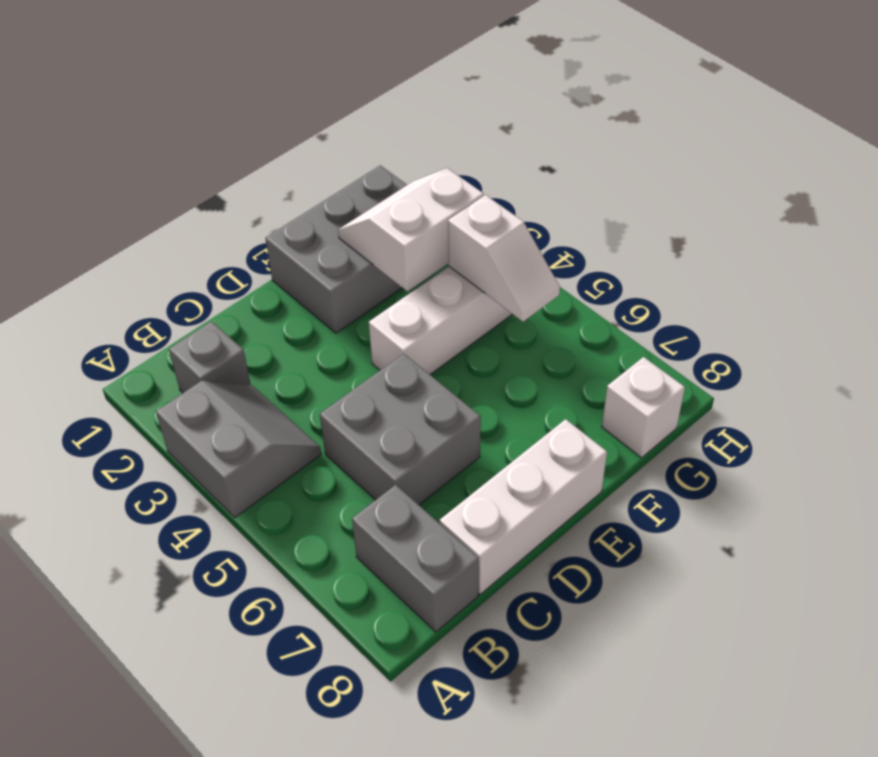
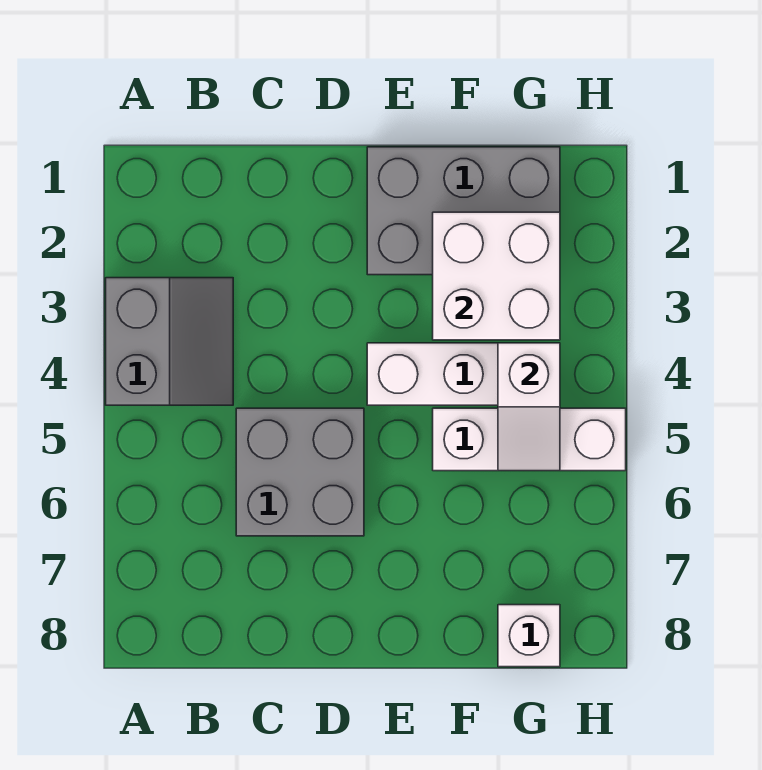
grey 1x1 brick [169,321,251,393] -> none
grey 1x2 brick [352,485,479,632] -> none
white 1x3 brick [440,419,607,594] -> white 1x3 brick moved to [433,408,626,471]
white 2x2 slope [338,168,484,291] -> white 2x2 brick [433,212,560,340]

